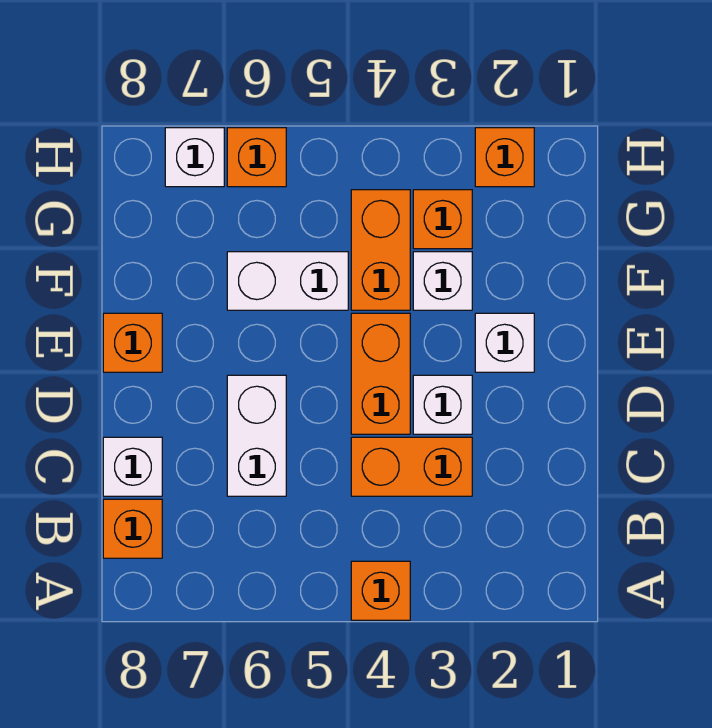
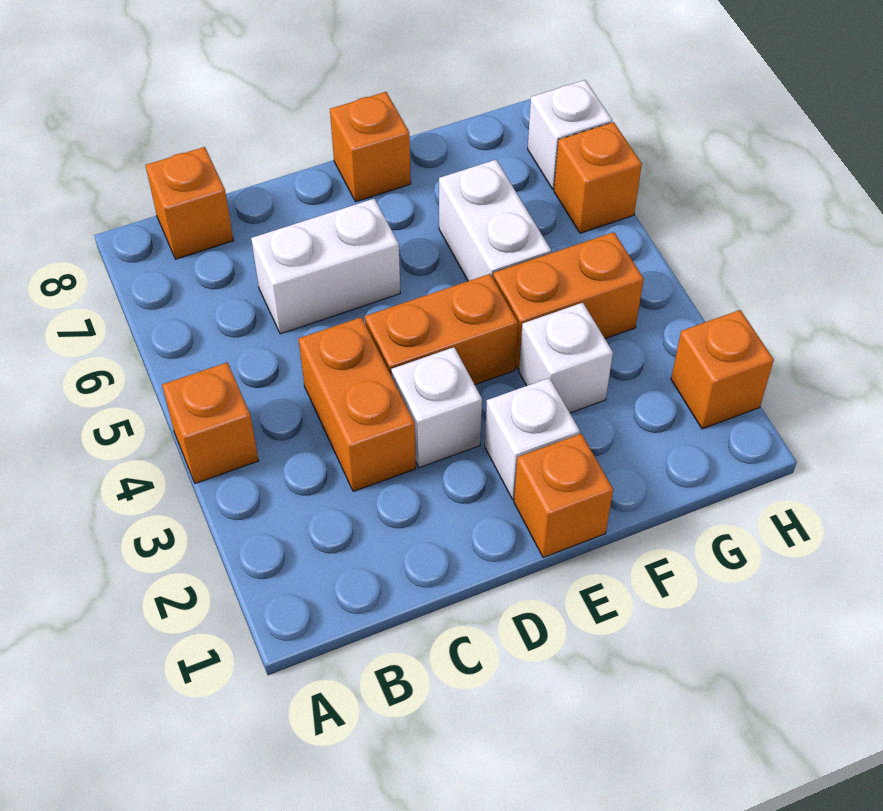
white 1x1 brick [103,437,162,496] -> none
orange 1x1 brick [413,190,472,249] -> orange 1x1 brick moved to [514,434,613,558]

